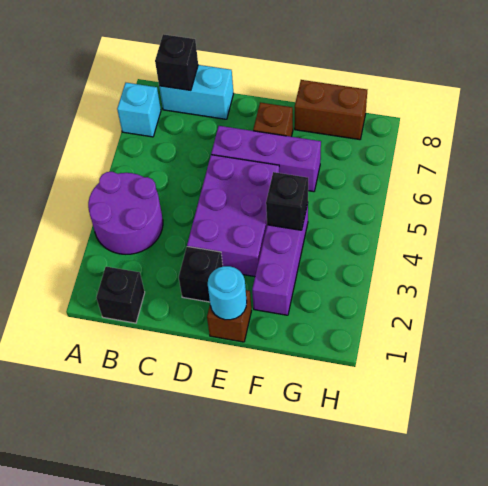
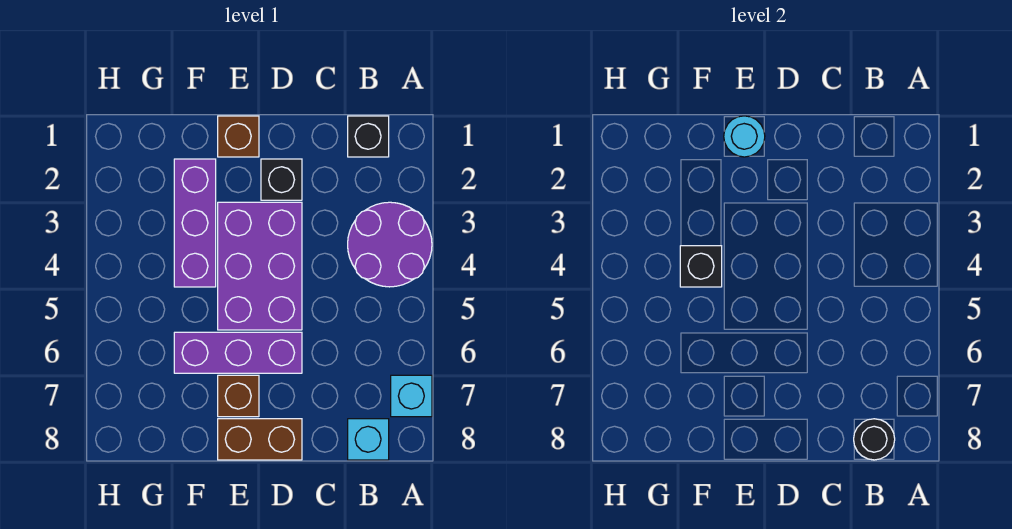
cyan 1x2 brick [159,65,234,119] -> cyan 1x1 brick [348,419,389,460]
black 1x1 brick [155,34,198,91] -> black 1x1 round brick [854,419,895,460]
brown 1x2 brick [295,80,367,140] -> brown 1x2 brick moved to [218,419,302,460]

